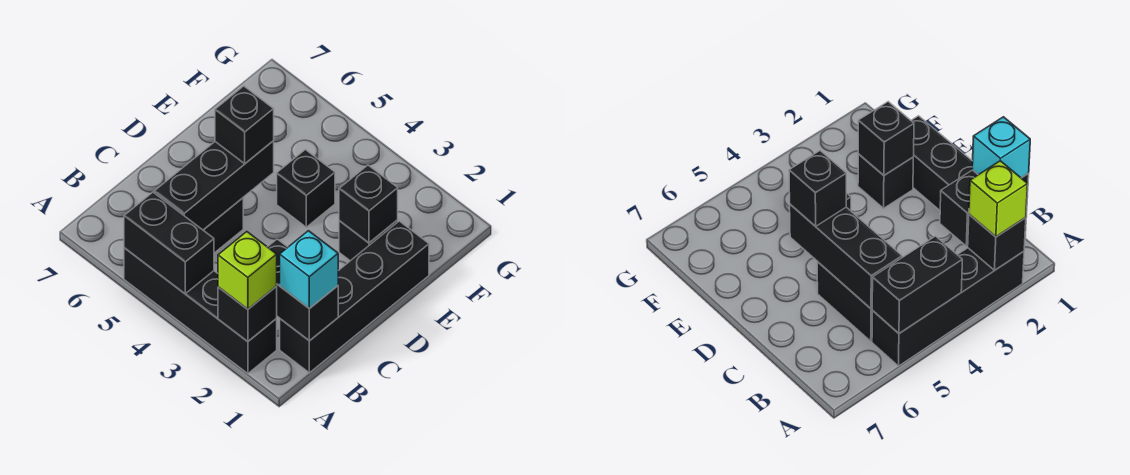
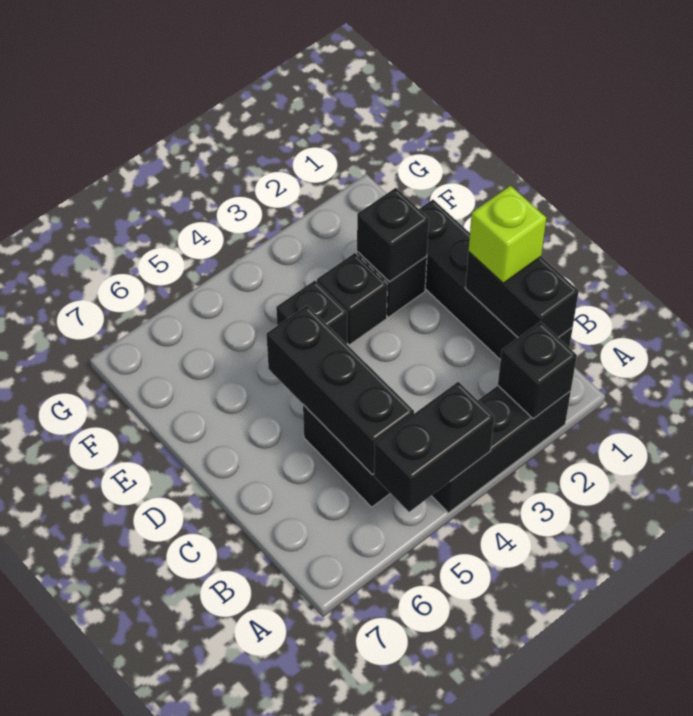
black 1x4 brick [124,248,277,374] -> black 1x3 brick [431,386,571,513]
lime 1x1 brick [218,232,277,309] -> lime 1x1 brick moved to [469,186,546,283]
black 1x2 brick [268,239,338,341] -> black 1x2 brick turned to [465,252,579,338]
cyan 1x1 brick [280,231,338,309] -> none
black 1x1 brick [215,86,274,164] -> black 1x1 brick moved to [317,253,387,345]

